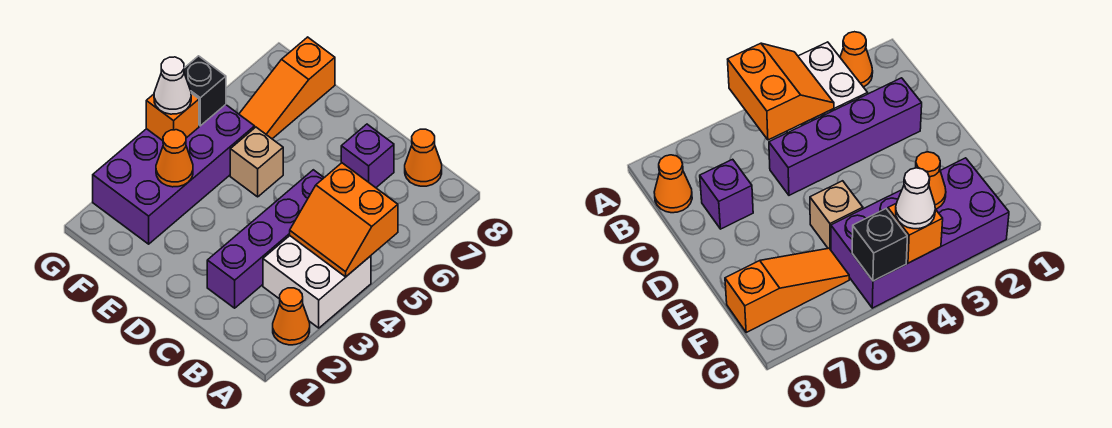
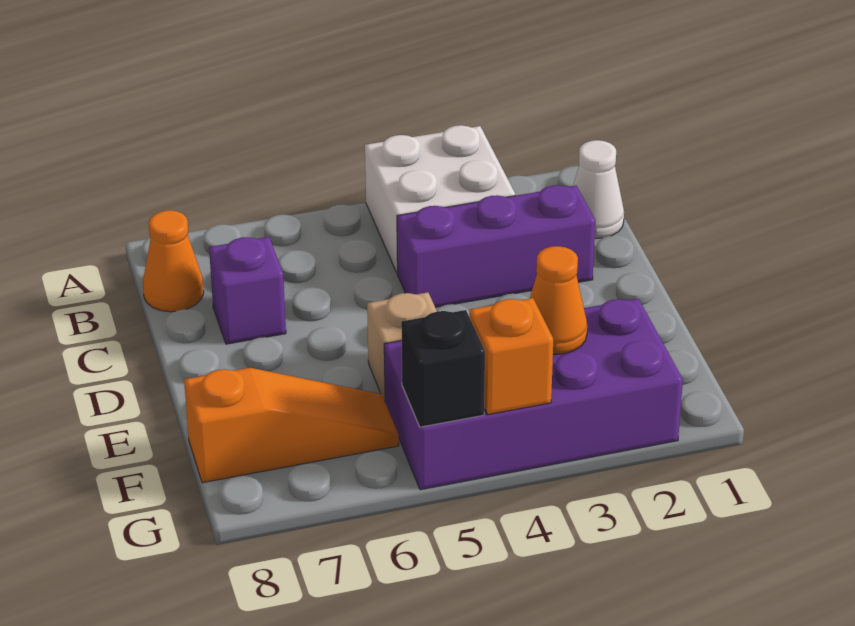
orange 1x1 cone [273,288,310,345] -> none
orange 2x2 slope [290,163,398,277] -> none
purple 1x4 brick [207,170,324,308] -> purple 1x3 brick [397,185,595,307]
white 1x1 cone [154,57,191,114] -> white 1x1 cone moved to [573,140,624,239]

